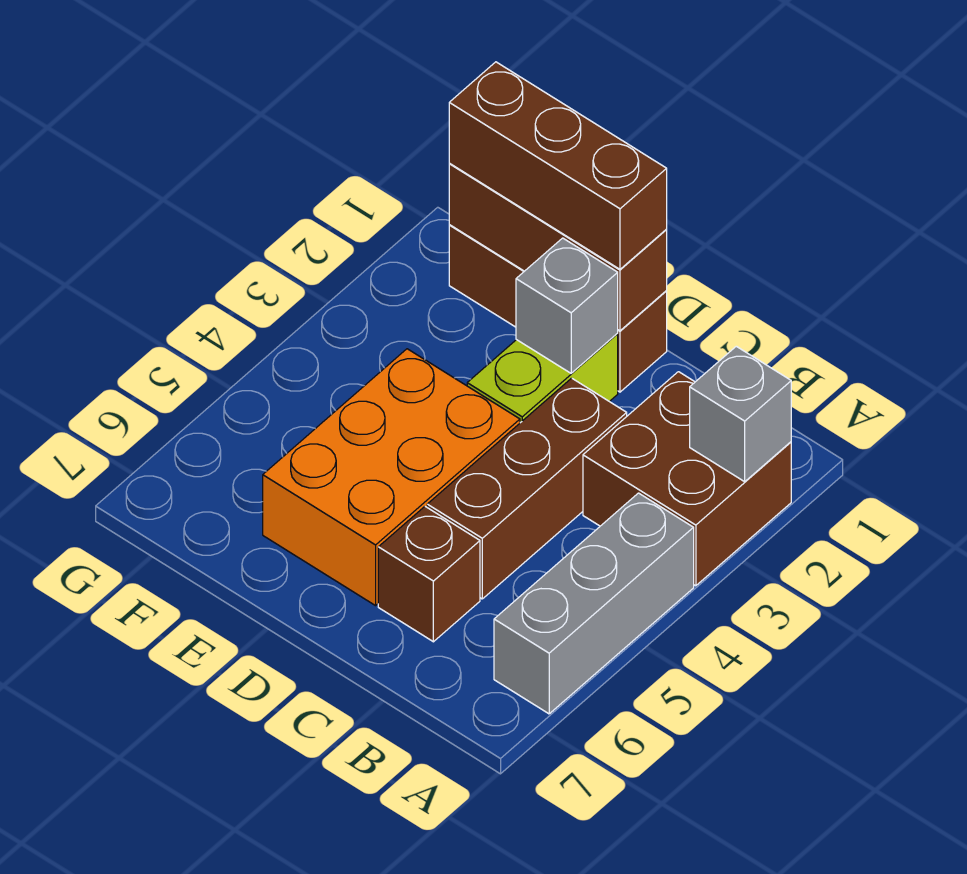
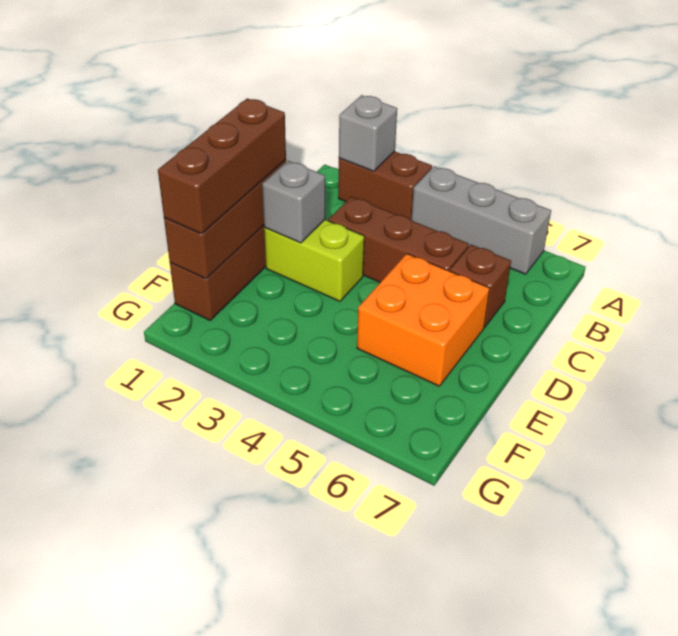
brown 2x2 brick [583,372,791,586] -> brown 1x2 brick [338,151,432,220]
orange 2x3 brick [263,349,520,606] -> orange 2x2 brick [357,254,490,386]

